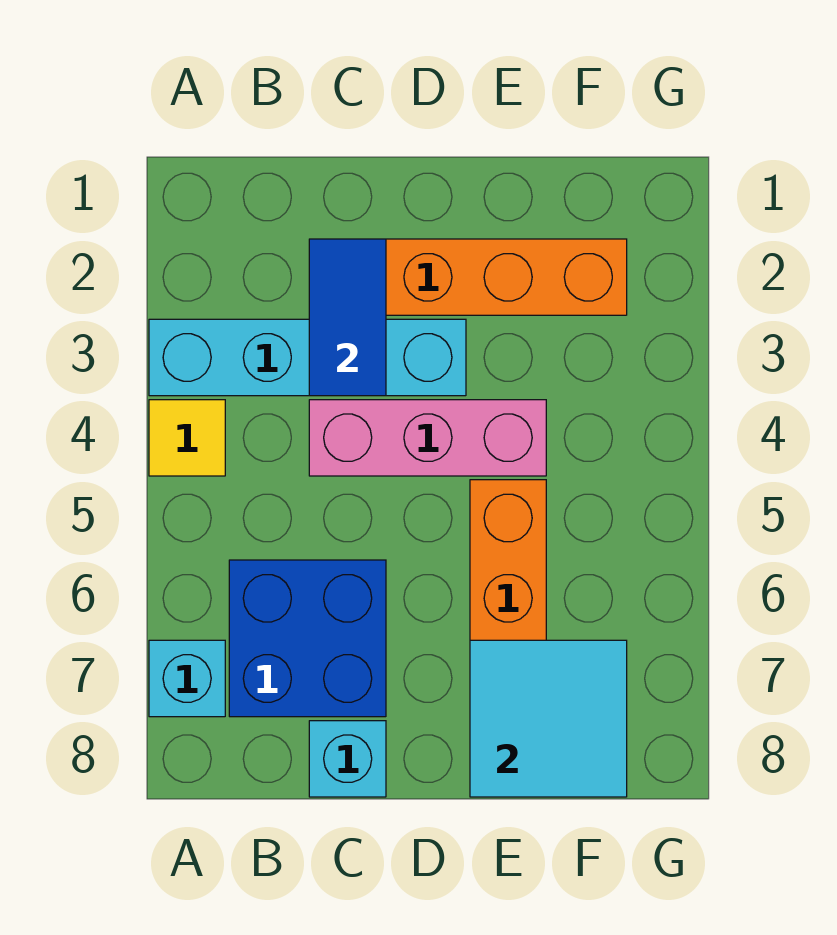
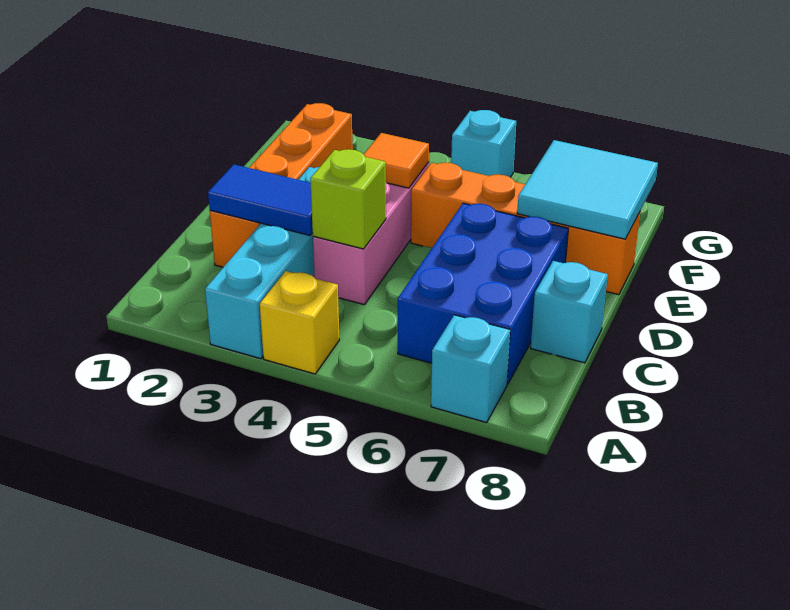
yellow 1x1 tile [149,400,225,476] -> yellow 1x1 brick [260,271,339,374]
blue 2x2 brick [229,560,386,717] -> blue 2x3 brick [398,203,568,384]
none -> lime 1x1 brick [310,149,386,249]
none -> orange 1x1 tile [364,133,429,188]
none -> cyan 1x1 brick [451,110,516,177]

